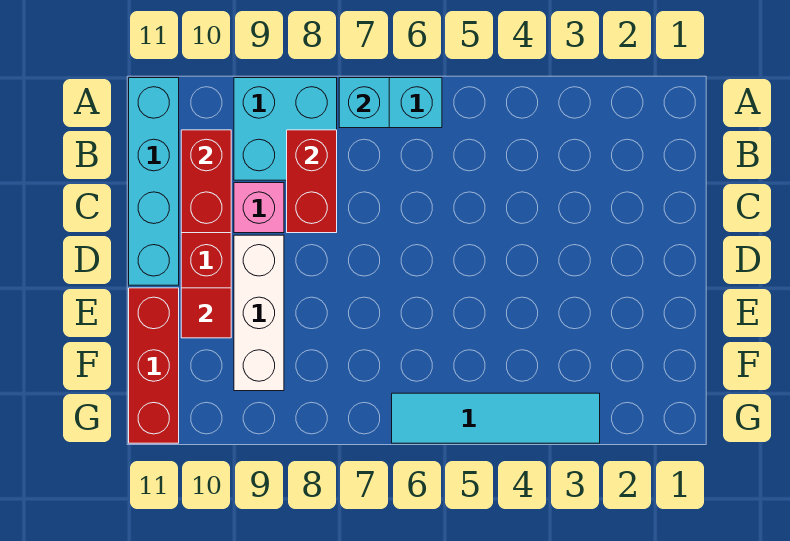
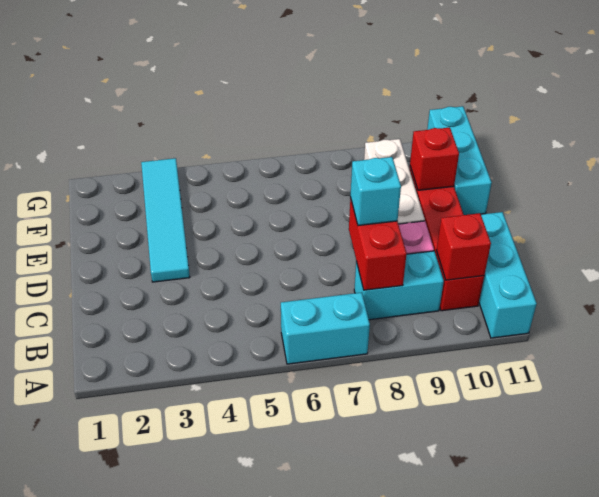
cyan 1x1 brick [339,78,389,128] -> cyan 1x1 brick moved to [350,157,401,226]
cyan 2x2 brick [234,78,337,180] -> cyan 1x2 brick [354,251,444,320]
cyan 1x4 brick [129,78,179,285] -> cyan 1x3 brick [479,212,537,338]
red 1x2 brick [181,130,231,233] -> red 1x1 brick [437,213,491,280]
red 1x1 tile [181,288,231,338] -> red 1x1 brick [410,127,459,190]
red 1x3 brick [129,288,179,443] -> cyan 1x3 brick [427,106,492,215]
cyan 1x4 tile [392,393,600,443] -> cyan 1x4 tile turned to [141,158,190,282]

